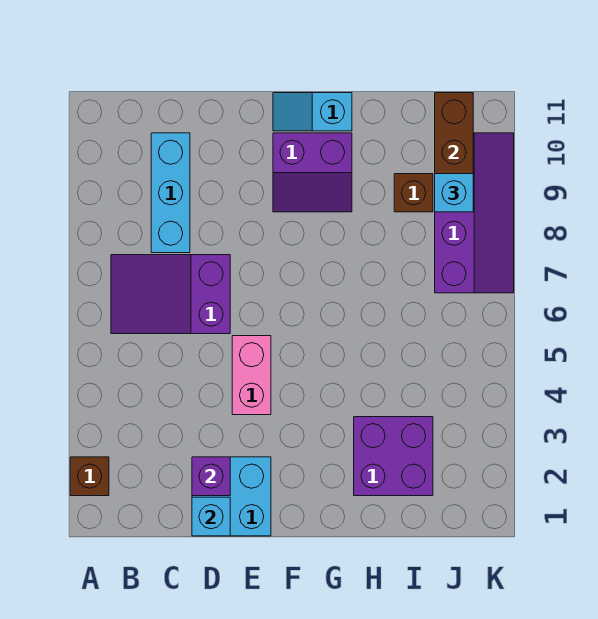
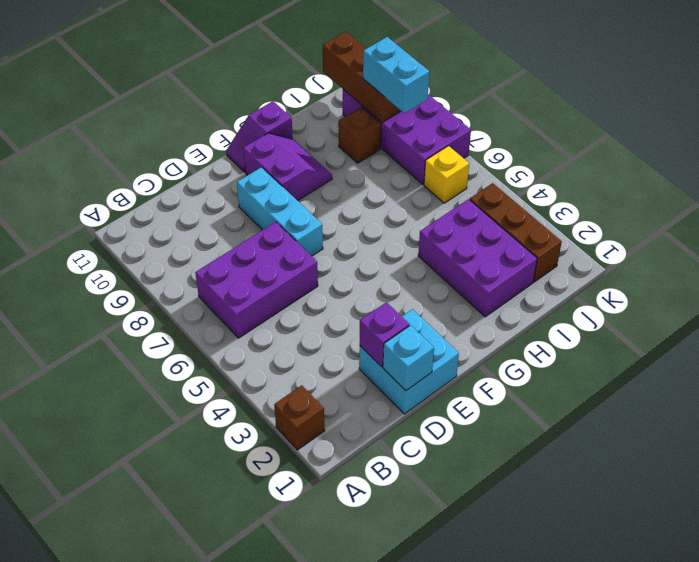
purple 2x3 slope [111,255,230,334] -> purple 2x3 brick [195,222,318,338]
cyan 1x3 brick [151,133,190,253] -> cyan 1x3 brick moved to [237,167,323,256]
pink 1x2 brick [232,336,271,415] -> none
purple 2x2 slope [273,133,352,212] -> purple 2x2 slope turned to [243,133,332,201]
cyan 1x2 slope [273,93,352,131] -> purple 1x2 slope [226,101,293,172]
purple 2x2 brick [354,417,433,496] -> purple 2x3 brick [418,199,537,317]
none -> brown 1x3 brick [470,183,562,282]
none -> yellow 1x1 brick [424,146,469,203]
purple 2x4 slope [435,133,514,293] -> purple 2x4 brick [343,89,471,184]
cyan 1x1 brick [435,174,473,212] -> cyan 1x2 brick [363,37,429,114]

